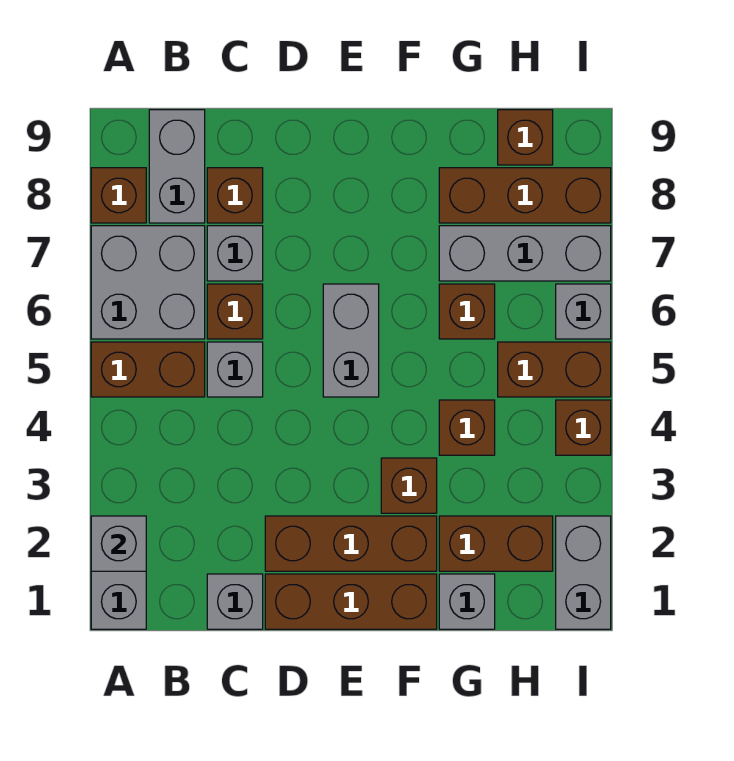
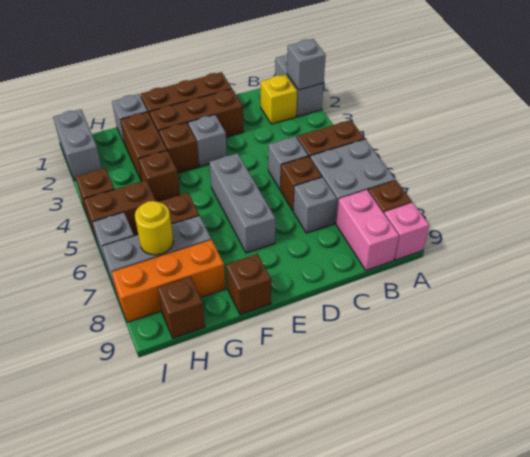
none -> pink 1x1 brick [384,203,429,260]
none -> yellow 1x1 brick [261,75,297,124]
grey 1x2 brick [149,110,205,223] -> pink 1x2 brick [336,190,399,270]
grey 1x1 brick [207,574,263,629] -> grey 1x1 brick moved to [188,115,227,167]
brown 1x1 brick [207,168,263,223] -> brown 1x1 brick moved to [226,254,271,315]
grey 1x2 brick [323,284,379,397] -> grey 1x3 brick [210,153,275,253]
brown 1x2 brick [439,516,553,571] -> brown 1x2 brick turned to [121,112,167,182]
brown 1x3 brick [439,168,611,223] -> orange 1x3 brick [112,240,226,322]
none -> yellow 1x1 round brick [135,201,173,255]

